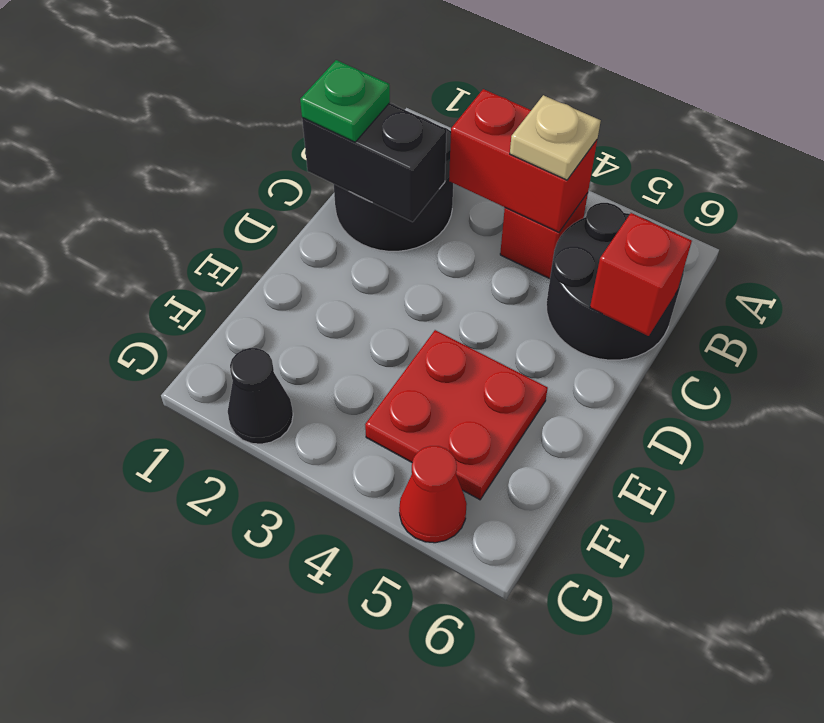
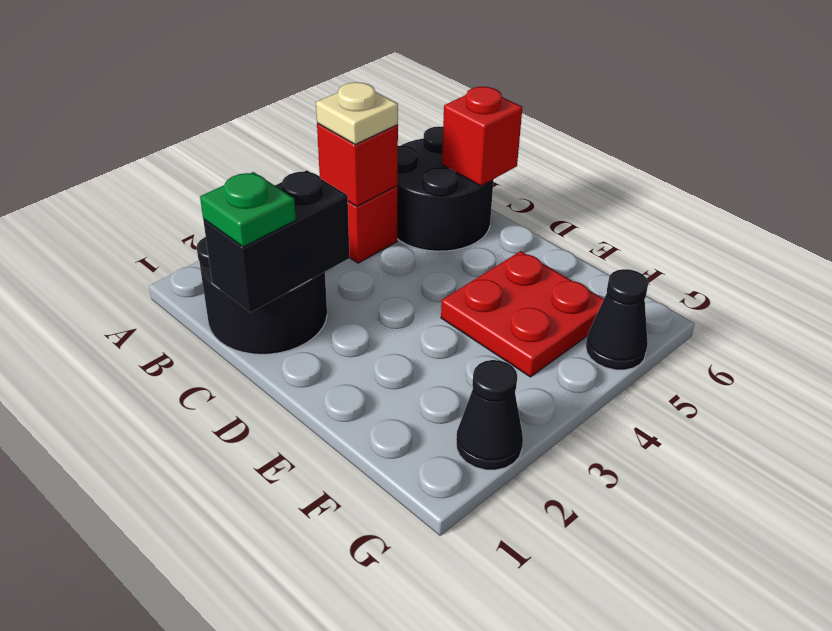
red 1x2 brick [449,89,597,232] -> red 1x1 brick [317,123,398,206]
red 1x1 cone [399,446,467,543] -> black 1x1 cone [586,269,648,370]

